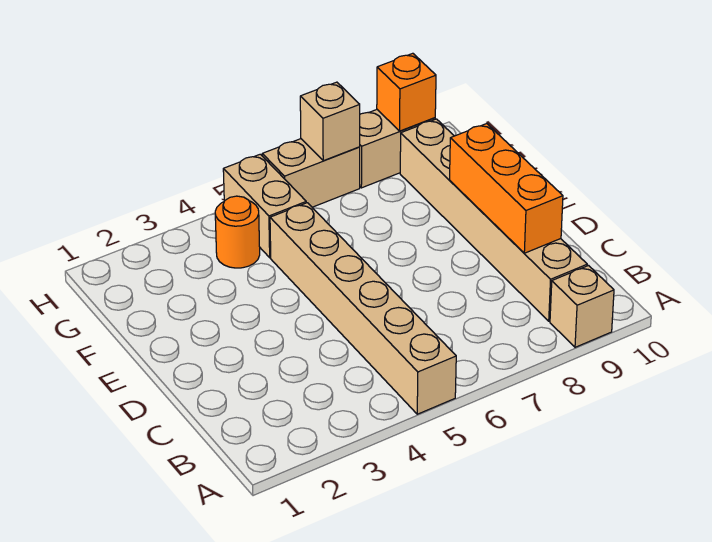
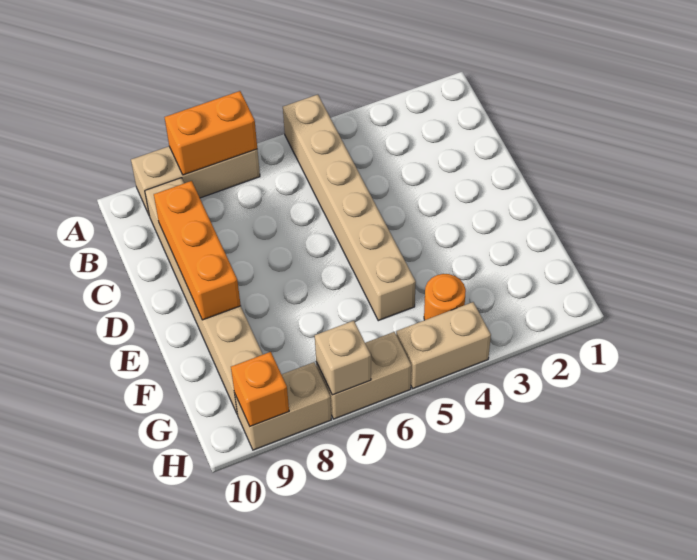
none -> orange 1x2 brick [165,91,257,175]
tan 1x1 brick [550,266,614,347] -> tan 1x3 brick [131,146,260,215]
tan 1x2 brick [223,154,306,258] -> tan 1x2 brick turned to [396,302,491,388]

